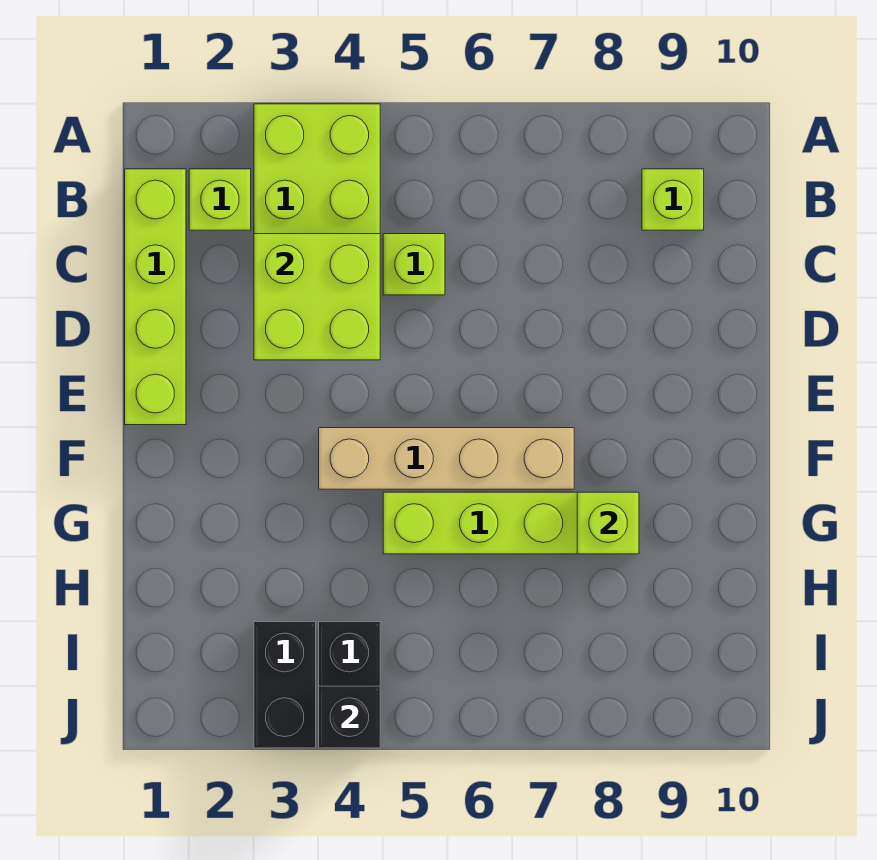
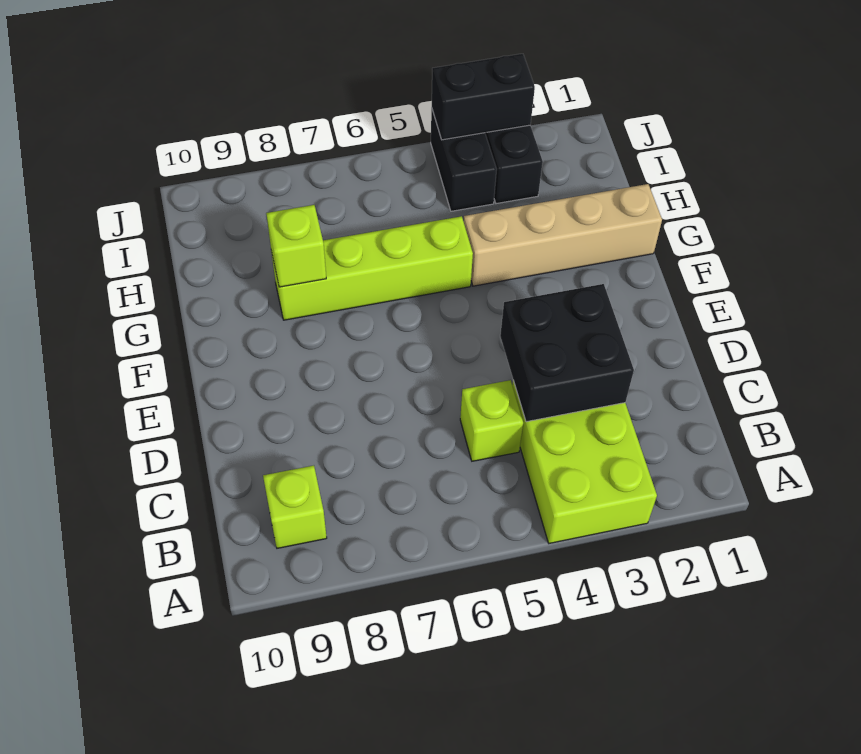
lime 1x4 brick [125,169,186,425] -> none
lime 1x1 brick [189,169,251,230] -> none
lime 2x2 brick [254,234,380,360] -> black 2x2 brick [500,284,634,422]
tan 1x4 brick [319,428,574,489] -> tan 1x4 brick moved to [464,184,662,286]
black 1x1 brick [319,686,380,748] -> black 1x2 brick [432,54,535,140]

